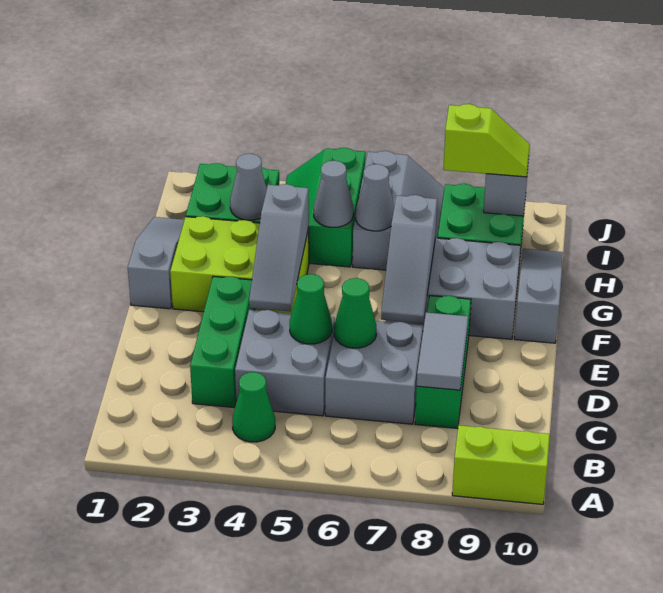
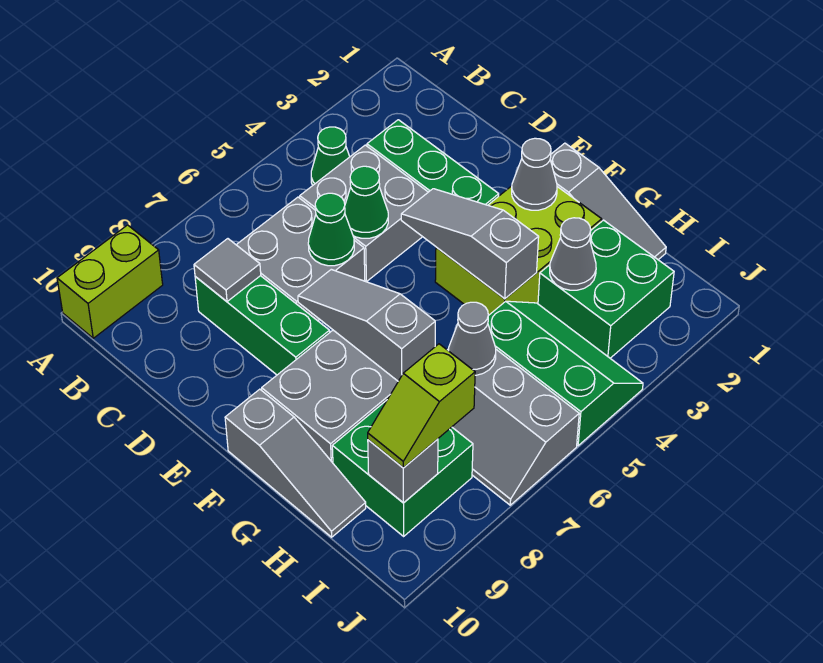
grey 1x2 tile [417,312,468,390] -> grey 1x1 tile [194,239,261,301]
grey 1x1 cone [314,161,354,227] -> grey 1x1 cone moved to [512,138,557,210]

